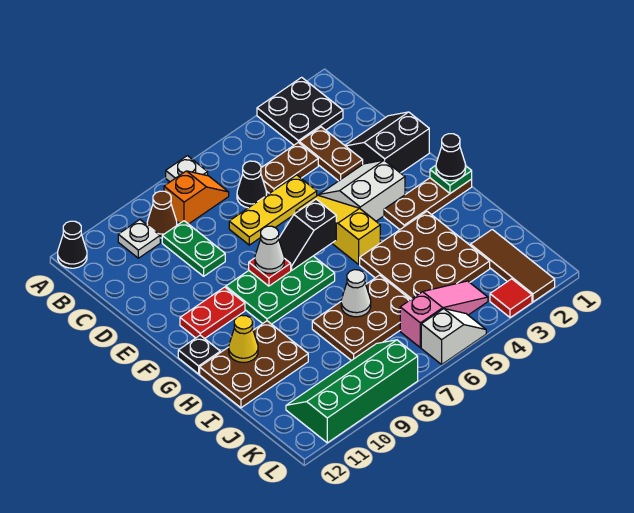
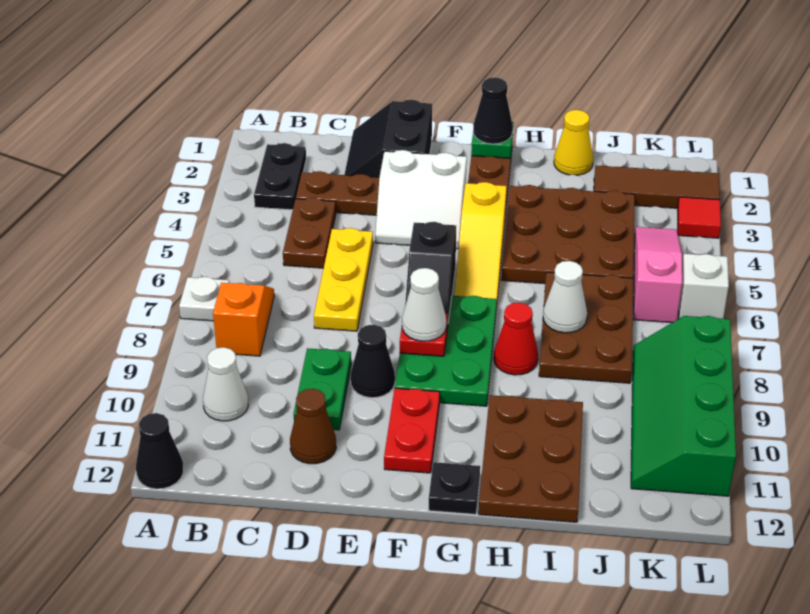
black 2x2 plate [257,77,343,145] -> black 1x2 plate [254,143,306,210]
brown 1x1 cone [147,191,177,238] -> brown 1x1 cone moved to [290,389,336,464]
white 1x1 plate [118,220,160,258] -> white 1x1 cone [203,347,248,421]
black 1x1 cone [237,161,267,208] -> black 1x1 cone moved to [351,325,395,398]
green 1x2 plate [162,221,225,276] -> green 1x2 plate turned to [294,348,351,430]
white 2x2 slope [319,160,405,221] -> white 2x2 slope turned to [375,150,467,249]
yellow 1x3 slope [296,195,380,264] -> yellow 1x3 slope turned to [454,182,507,308]
none -> red 1x1 cone [494,303,538,375]
yellow 1x1 cone [229,315,258,362] -> yellow 1x1 cone moved to [554,110,593,175]

